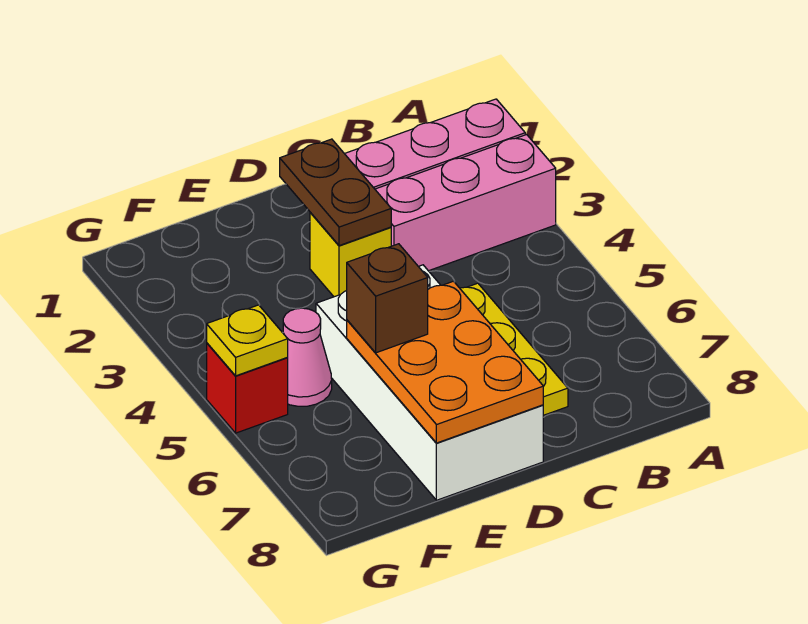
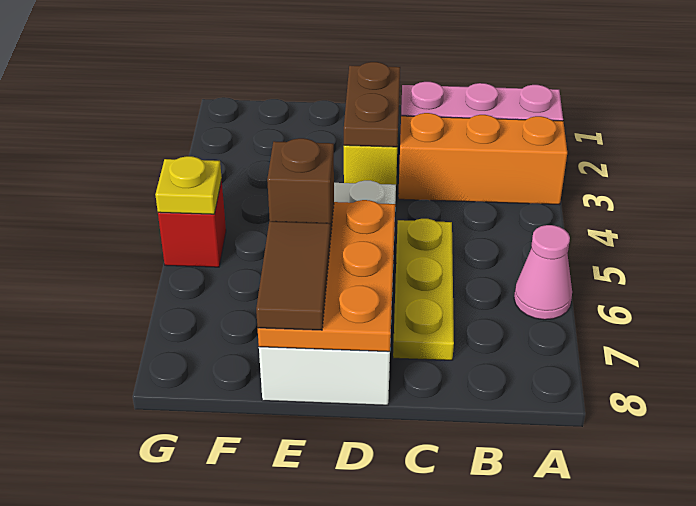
pink 1x3 brick [375,135,556,271] -> orange 1x3 brick [398,113,567,205]
none -> brown 1x2 tile [256,221,330,330]
pink 1x1 cone [283,308,332,406] -> pink 1x1 cone moved to [514,225,572,320]

